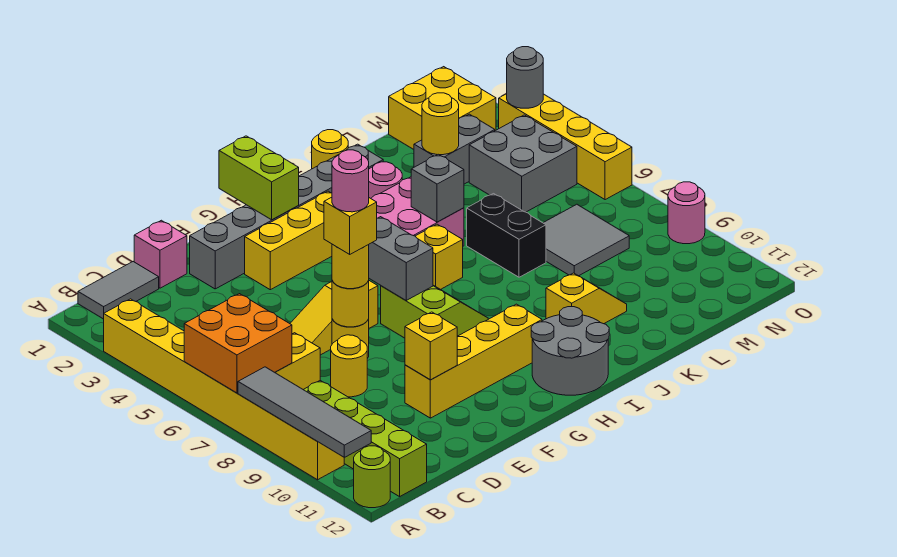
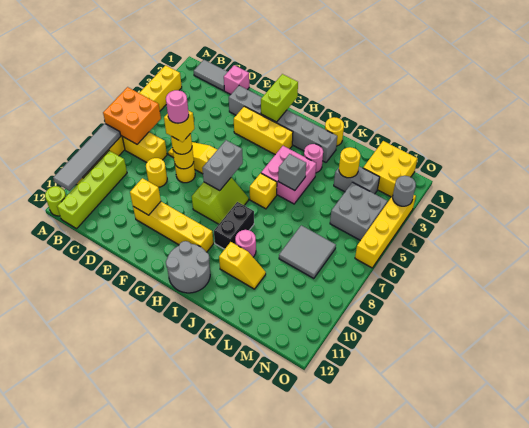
black 1x2 brick [467,194,546,277] -> black 1x2 brick moved to [214,202,254,249]
pink 1x1 round brick [668,182,705,244] -> pink 1x1 round brick moved to [235,230,256,257]

